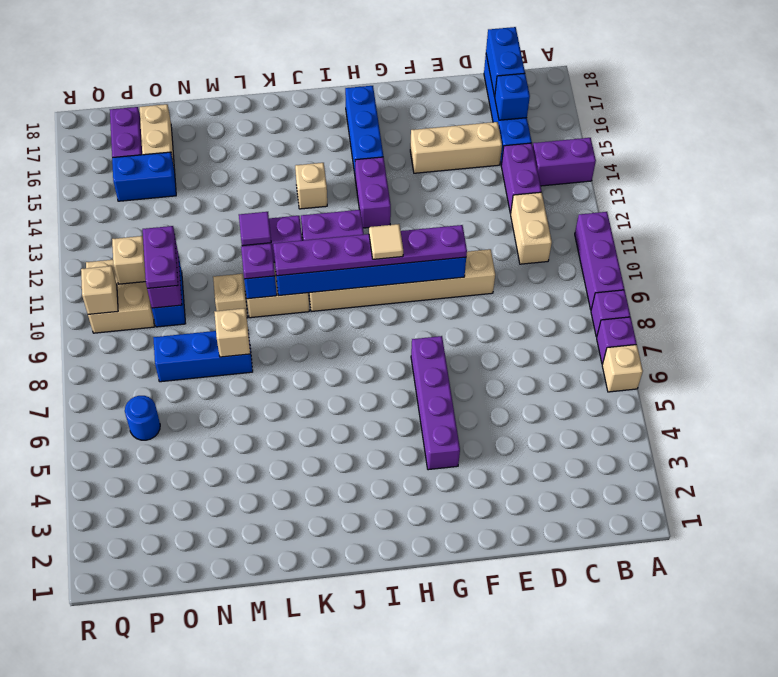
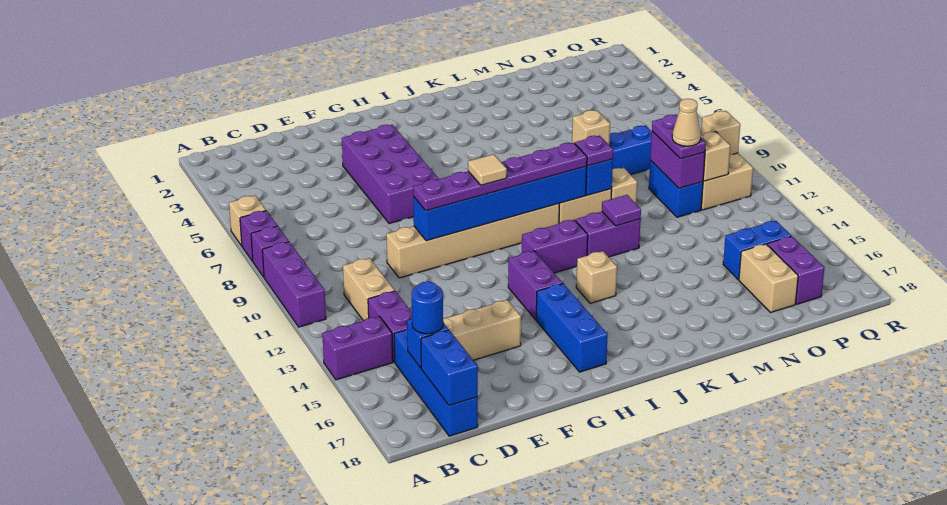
purple 1x4 brick [411,336,460,470] -> purple 2x4 brick [342,125,439,224]
none -> tan 1x1 cone [672,99,701,146]
blue 1x1 round brick [125,396,160,440] -> blue 1x1 round brick moved to [412,281,443,334]

